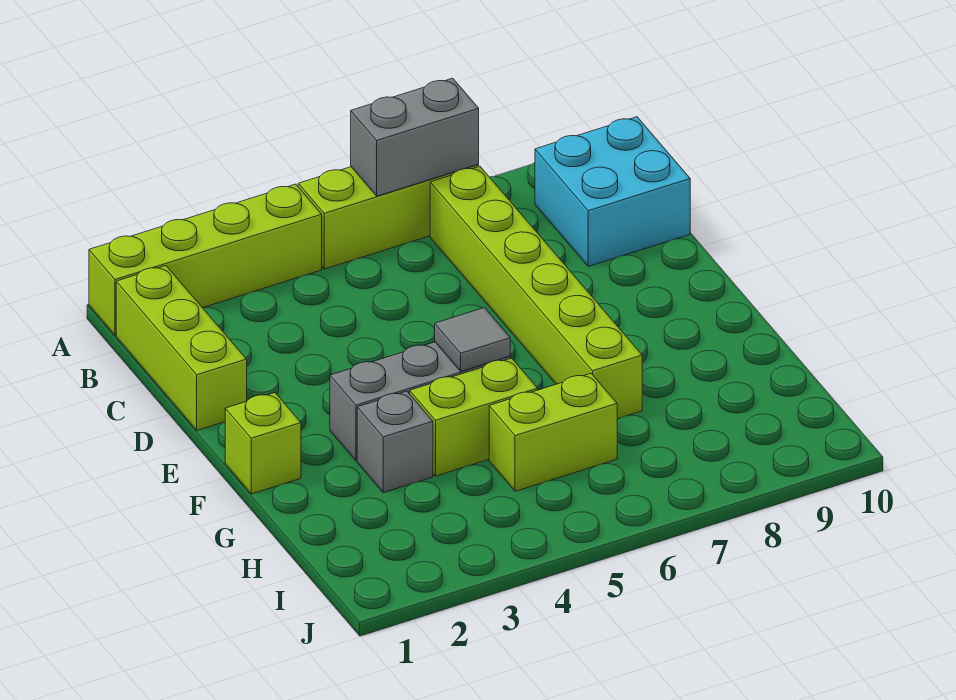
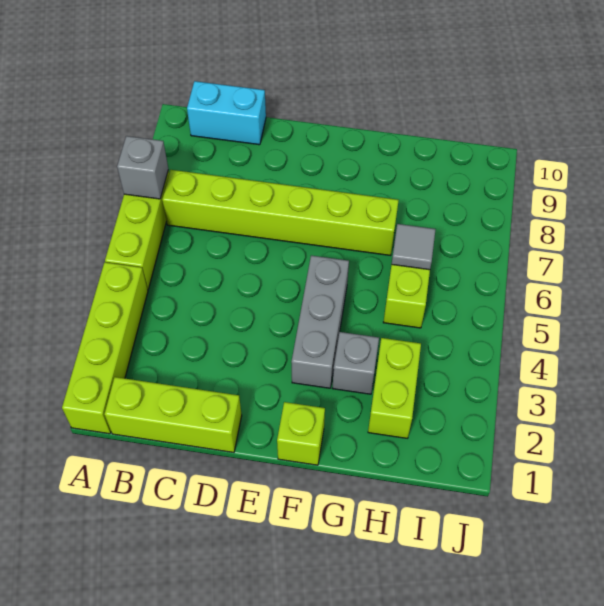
grey 1x2 brick [351,78,479,196] -> grey 1x1 brick [117,136,168,199]
cyan 2x2 brick [535,117,690,266] -> cyan 1x2 brick [187,81,266,145]
grey 1x1 tile [435,308,510,371] -> grey 1x1 tile moved to [392,224,436,270]
lime 1x2 brick [410,358,538,476] -> lime 1x2 brick moved to [368,338,421,438]

